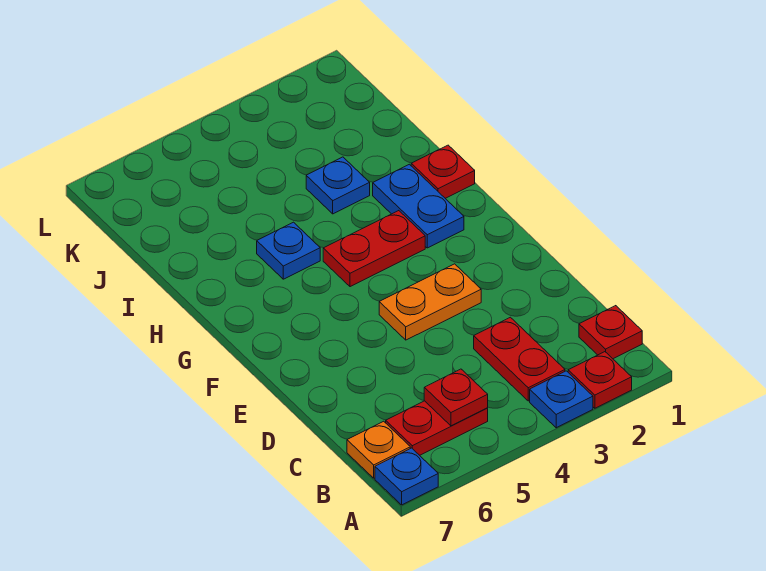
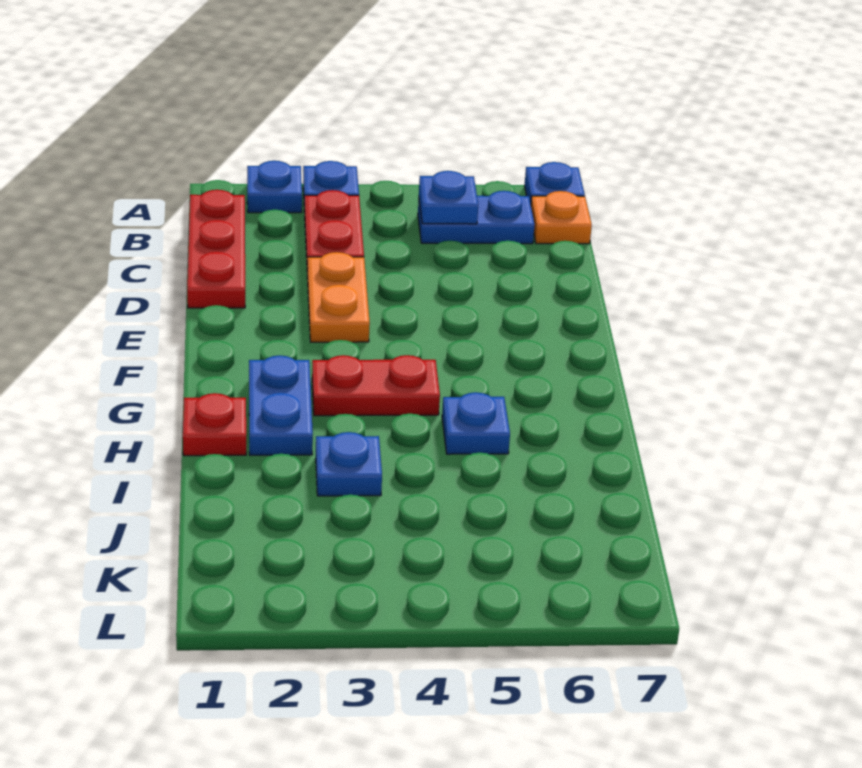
red 1x1 plate [568,352,632,408] -> blue 1x1 plate [247,161,302,213]
red 1x1 plate [579,306,642,359] -> red 1x3 plate [187,190,245,308]
red 1x2 plate [386,401,488,455] -> blue 1x2 plate [418,191,534,244]
red 1x1 plate [424,369,488,426] -> blue 1x1 plate [419,171,478,224]
orange 1x2 plate [379,264,481,340] -> orange 1x2 plate turned to [307,252,370,342]

